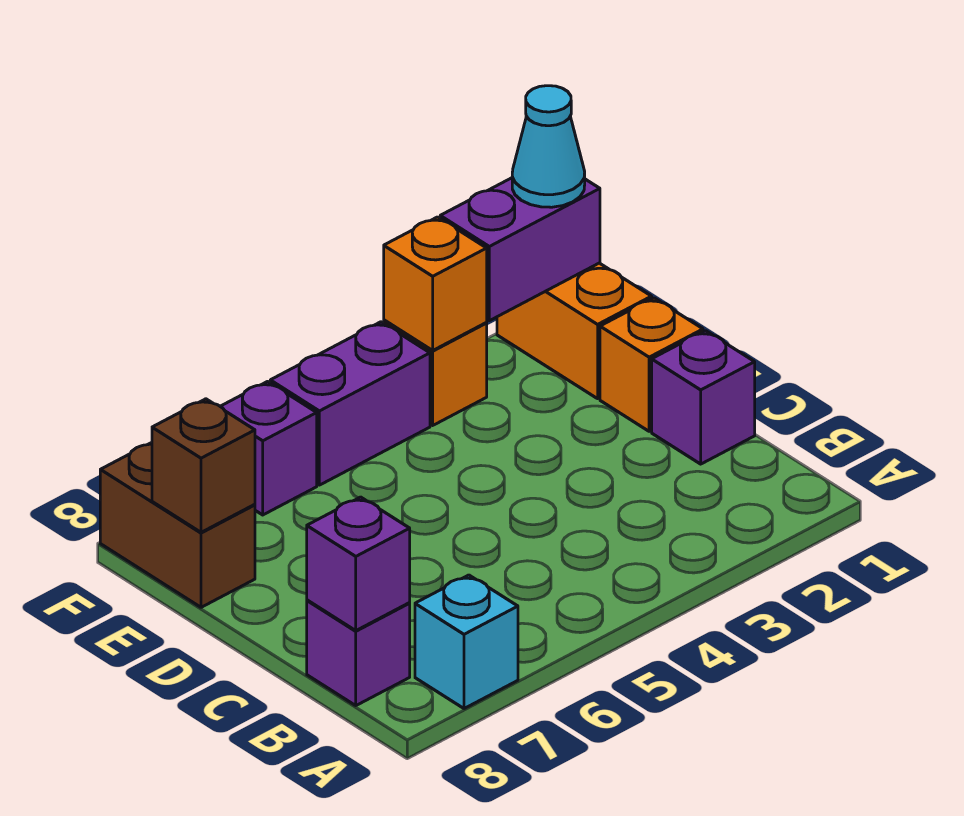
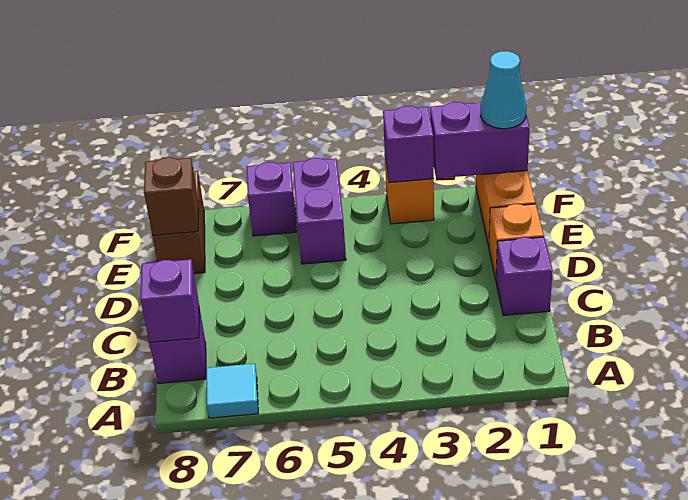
cyan 1x1 brick [415,575,518,709] -> cyan 1x1 tile [206,364,258,418]
orange 1x1 brick [384,217,487,350] -> purple 1x1 brick [383,106,434,183]
purple 1x2 brick [270,322,430,485] -> purple 1x2 brick turned to [293,158,346,264]

